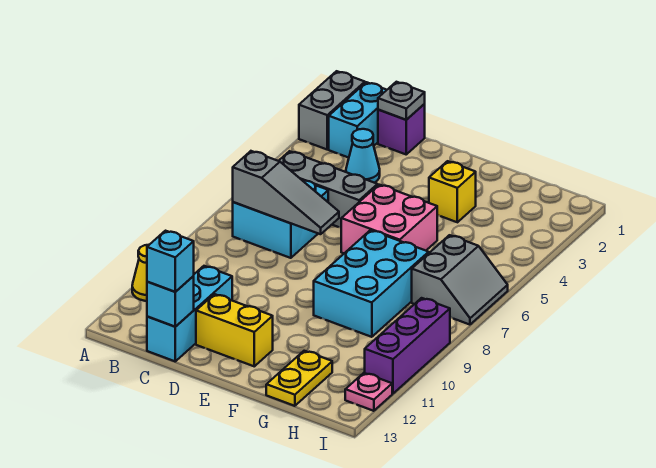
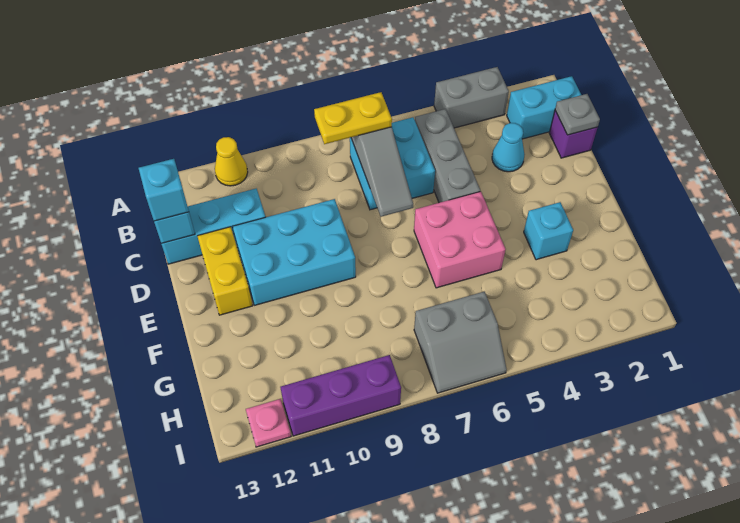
grey 1x2 brick [299,71,365,149] -> grey 1x2 brick moved to [434,67,509,128]
yellow 1x1 brick [429,161,476,222] -> cyan 1x1 brick [524,202,573,260]
cyan 2x3 brick [314,230,429,337] -> cyan 2x3 brick moved to [233,199,356,305]
yellow 1x2 plate [266,351,332,406] -> yellow 1x2 plate moved to [314,92,392,144]

